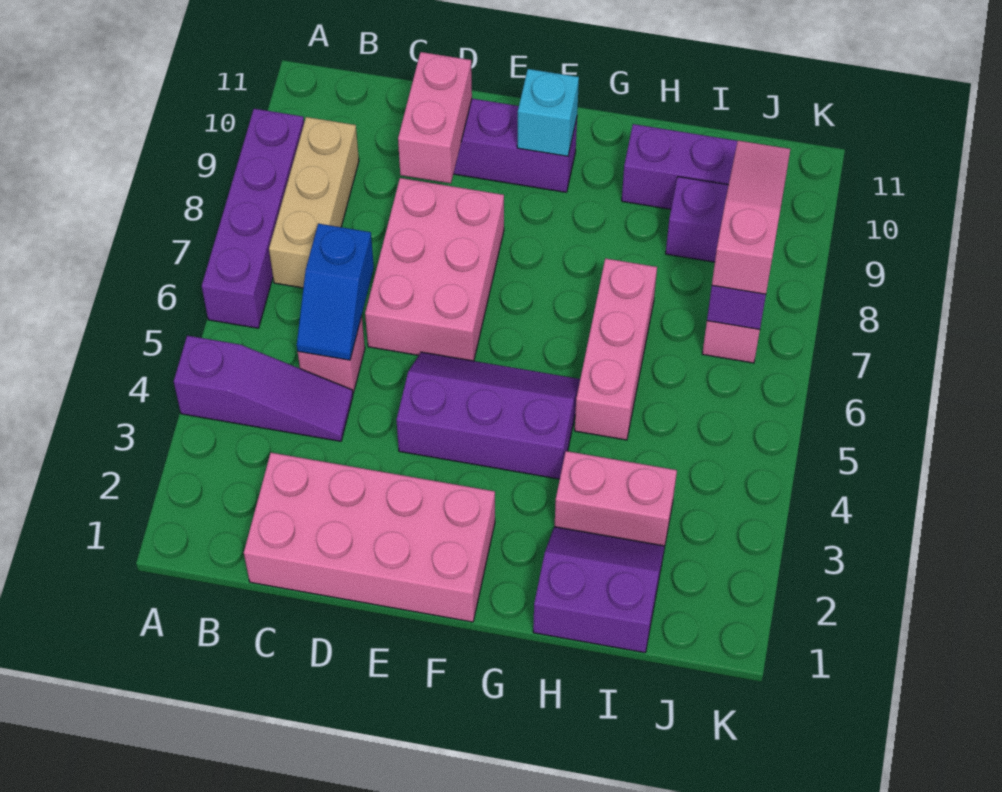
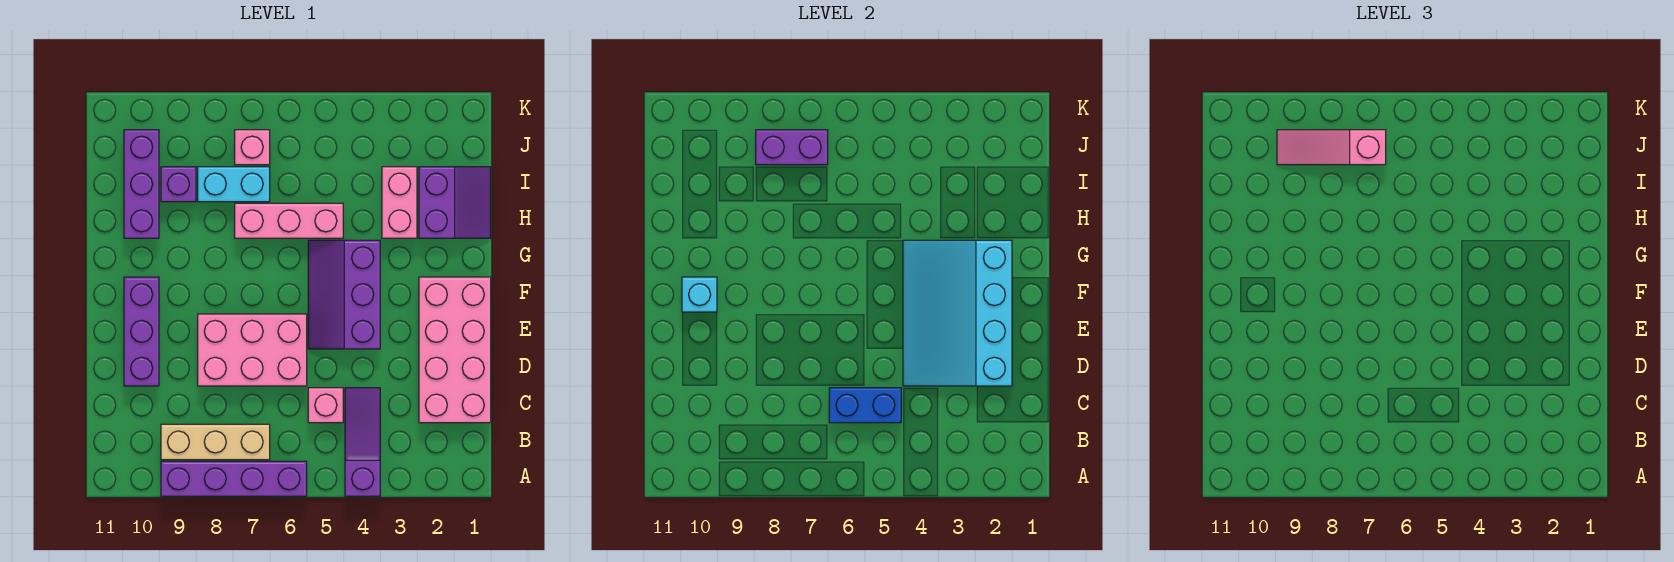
blue 1x2 slope [297,224,374,360] -> blue 1x2 brick [829,388,901,423]
none -> cyan 3x4 slope [903,240,1012,386]
pink 1x2 brick [398,52,472,183] -> none
purple 2x2 slope [533,527,665,653] -> purple 2x2 slope turned to [419,167,491,238]
none -> cyan 1x2 brick [198,167,270,202]

